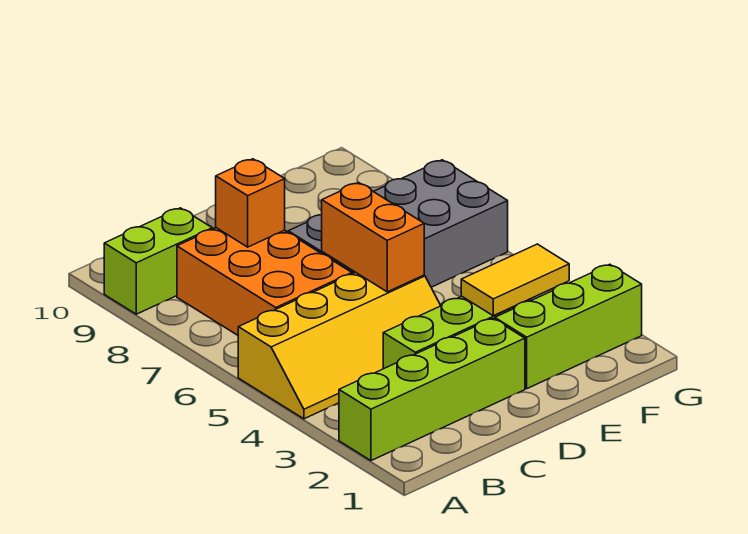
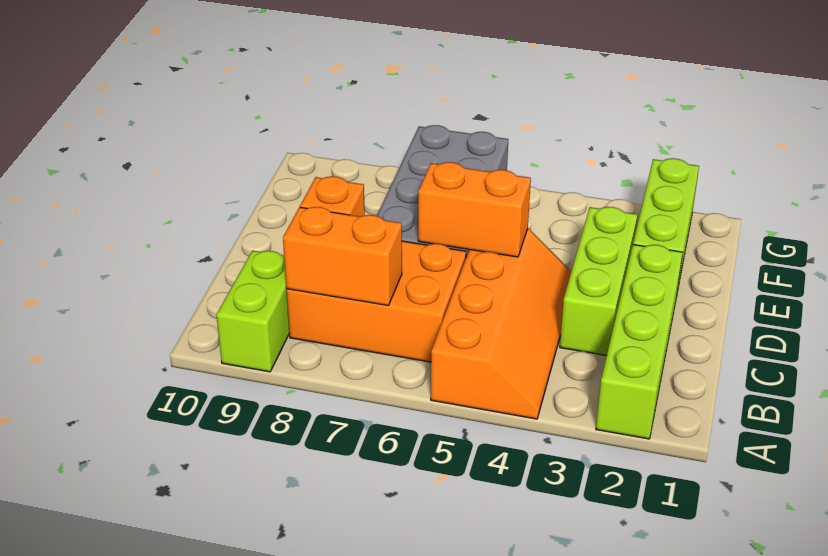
yellow 2x4 slope [238,272,441,419] -> orange 2x4 slope [431,229,571,419]
none -> orange 1x2 brick [283,207,402,305]
yellow 1x2 tile [461,244,569,316] -> none

